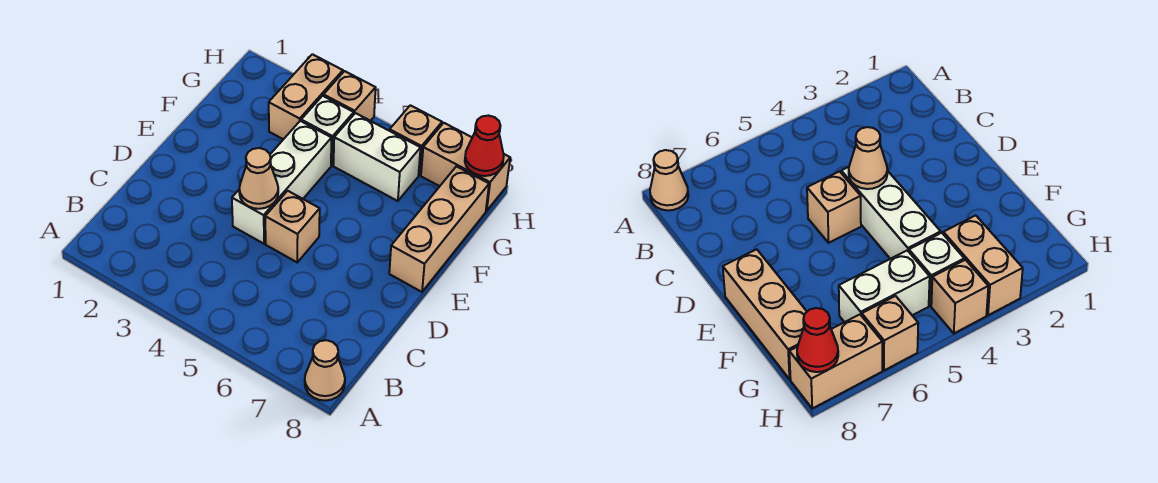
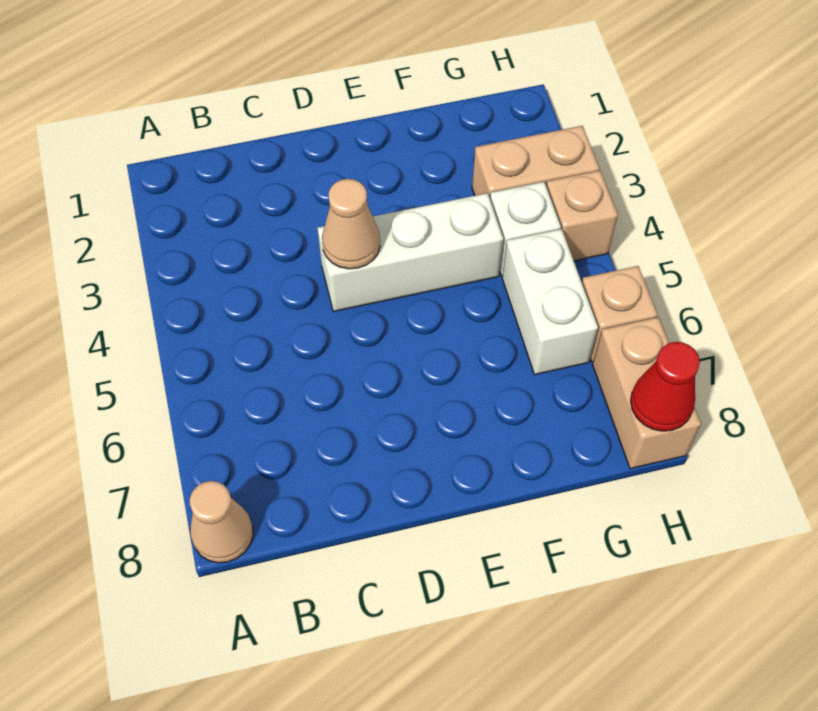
tan 1x1 brick [265,191,320,262] -> none
tan 1x3 brick [389,166,489,292] -> none

